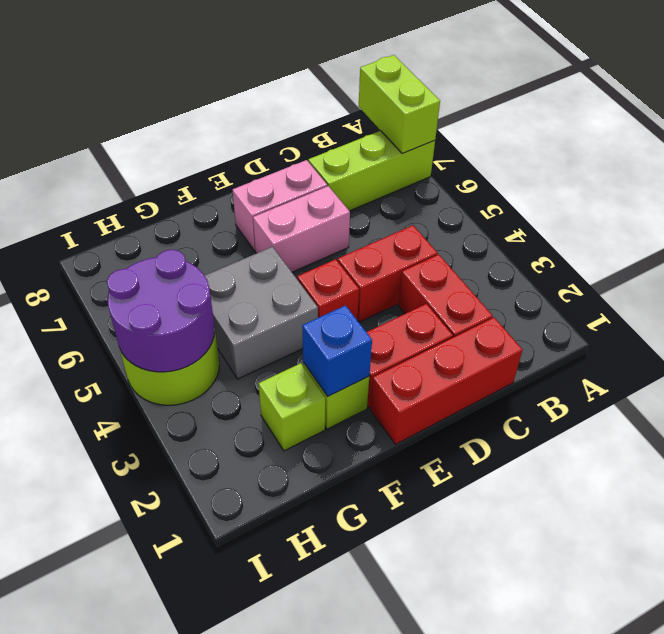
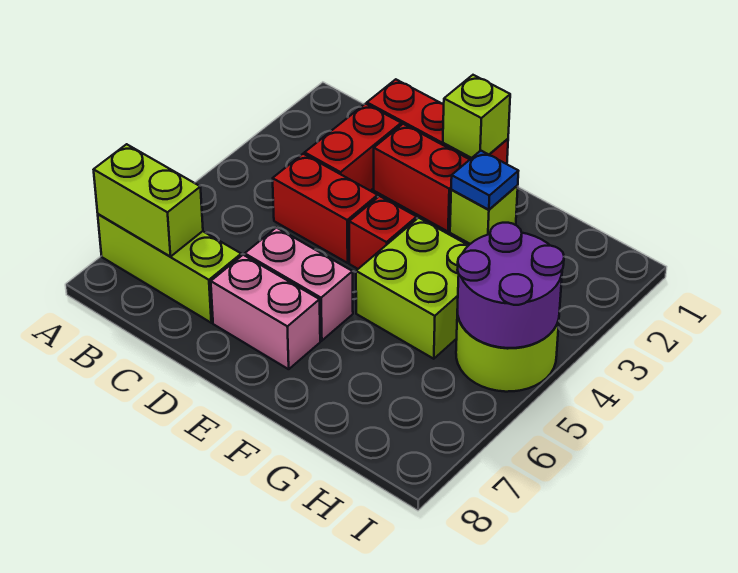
lime 1x2 brick [359,55,440,153] -> lime 1x2 brick turned to [94,144,203,257]
blue 1x1 brick [302,305,372,396] -> blue 1x1 plate [451,151,518,210]
grey 2x2 brick [205,247,318,379] -> lime 2x2 brick [356,218,469,359]
lime 1x1 brick [259,363,325,451] -> lime 1x1 brick moved to [443,75,510,158]

